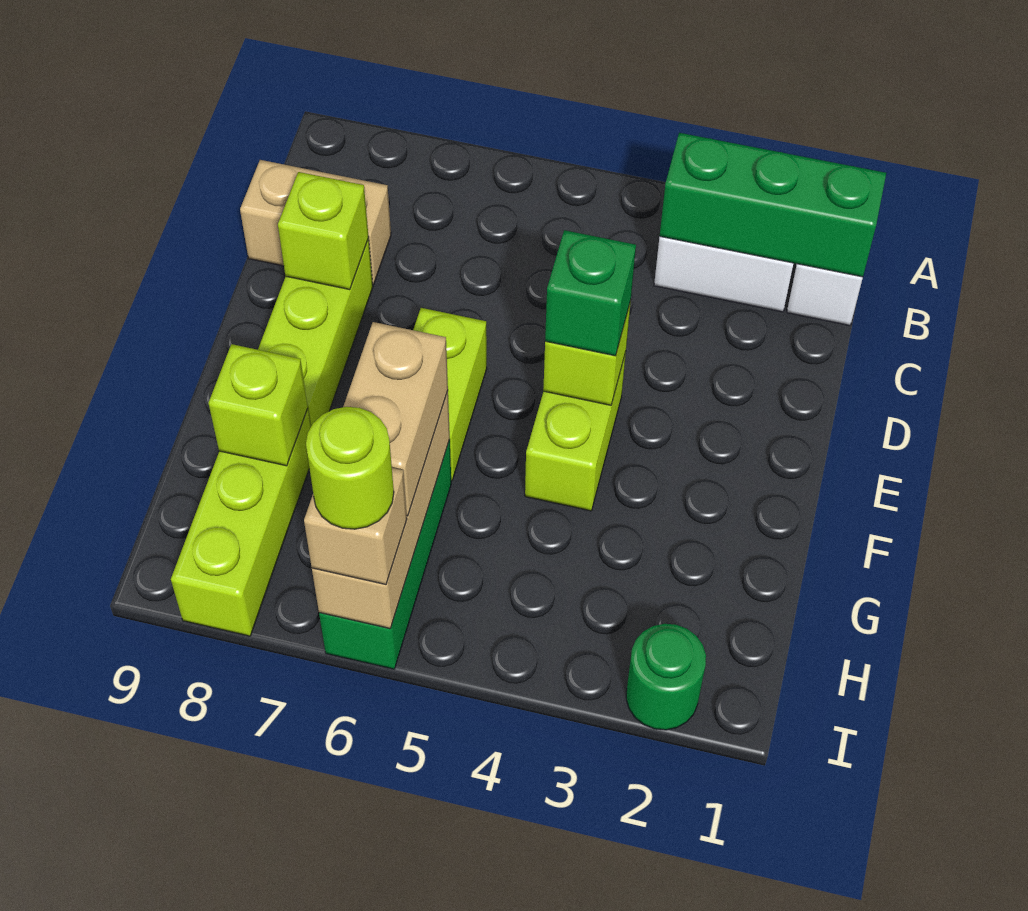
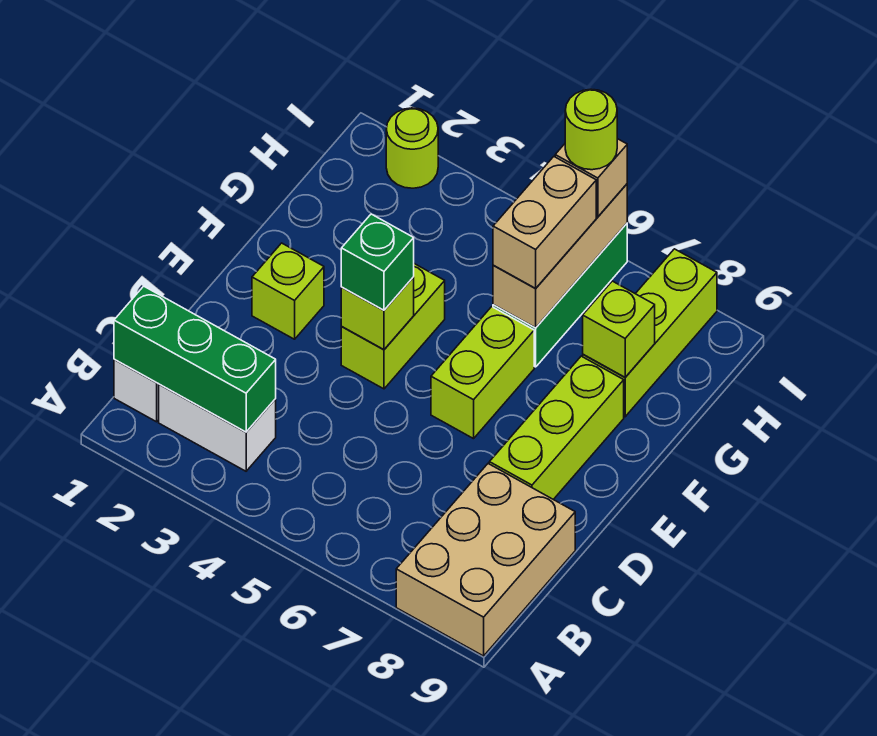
tan 1x2 brick [240,160,391,284] -> tan 2x3 brick [396,464,575,656]
lime 1x1 brick [278,172,369,290] -> lime 1x1 brick moved to [252,243,324,339]
green 1x1 round brick [626,624,706,730] -> lime 1x1 round brick [386,108,438,188]

